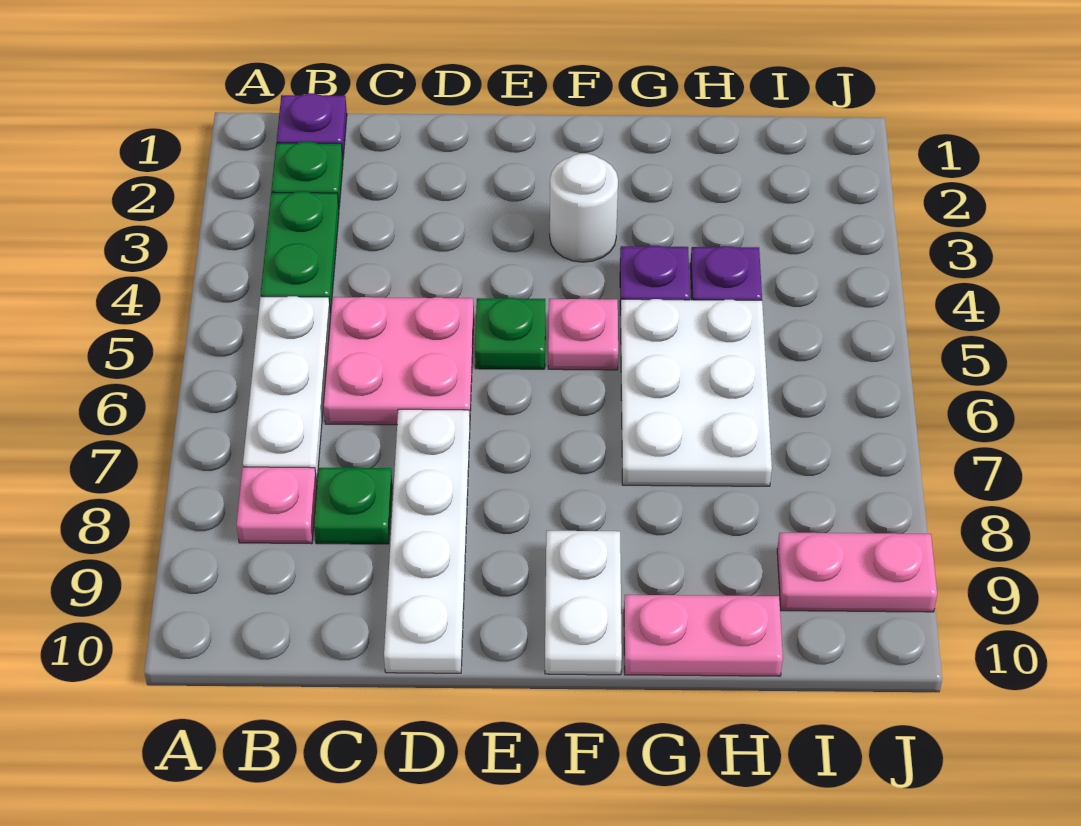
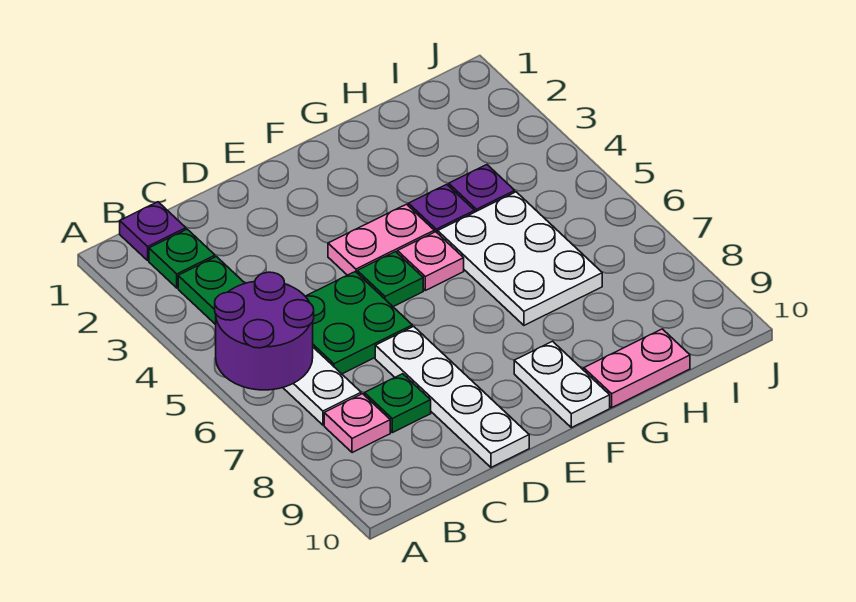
none -> purple 2x2 round brick [215,272,314,390]
pink 2x2 plate [324,297,474,425] -> green 2x2 plate [305,272,412,374]
white 1x1 round brick [550,154,618,262] -> none
pink 1x2 plate [777,533,937,612] -> pink 1x2 plate moved to [328,204,434,275]

